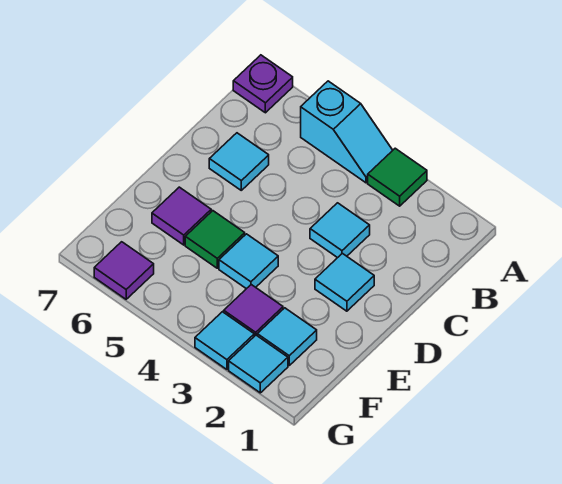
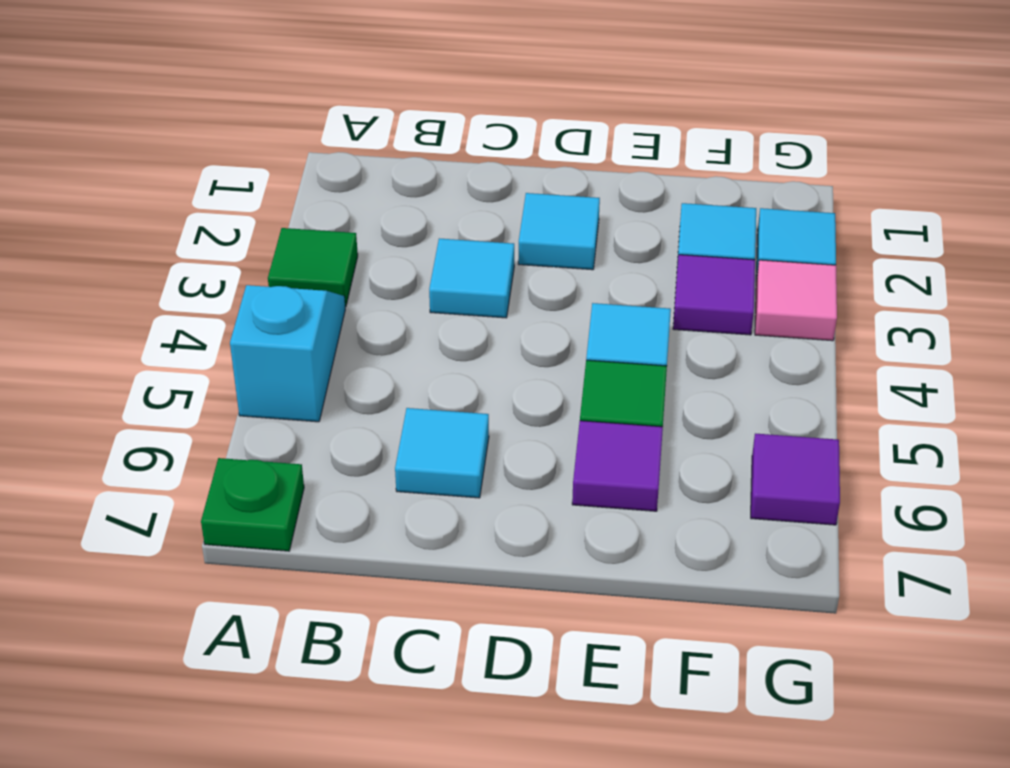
purple 1x1 plate [233,55,293,113] -> green 1x1 plate [201,458,304,551]
cyan 1x1 tile [195,312,254,369] -> pink 1x1 tile [755,260,837,341]

